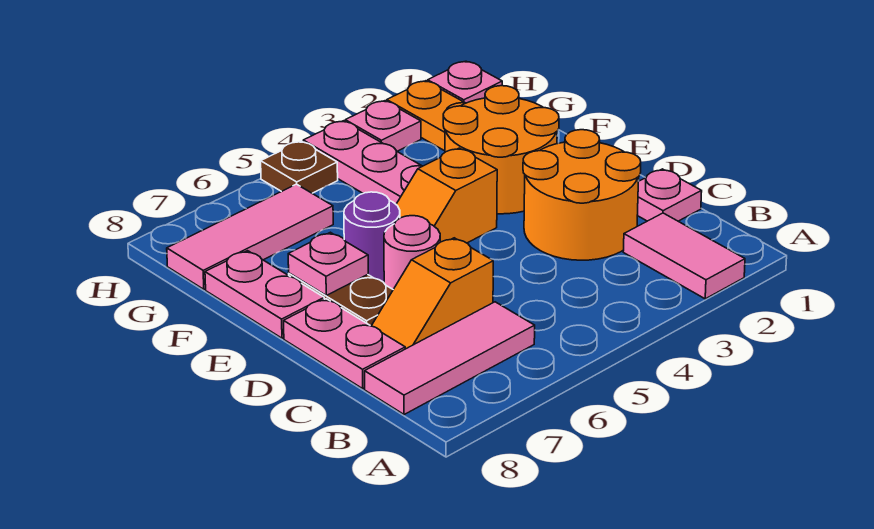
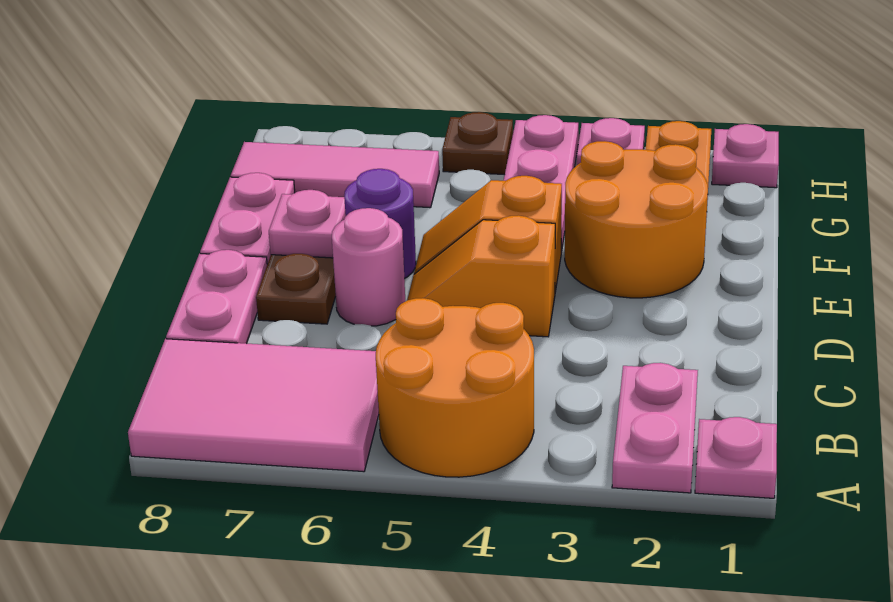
pink 1x2 tile [623,213,745,299] -> pink 1x2 plate [612,363,698,493]
pink 1x3 tile [365,302,535,415] -> pink 2x3 tile [128,339,379,472]
pink 1x1 plate [637,169,702,221] -> pink 1x1 plate moved to [695,417,777,498]
orange 2x2 round brick [523,130,641,260] -> orange 2x2 round brick moved to [376,298,534,477]
orange 1x2 slope [372,238,493,349] -> orange 1x2 slope moved to [407,215,555,337]

